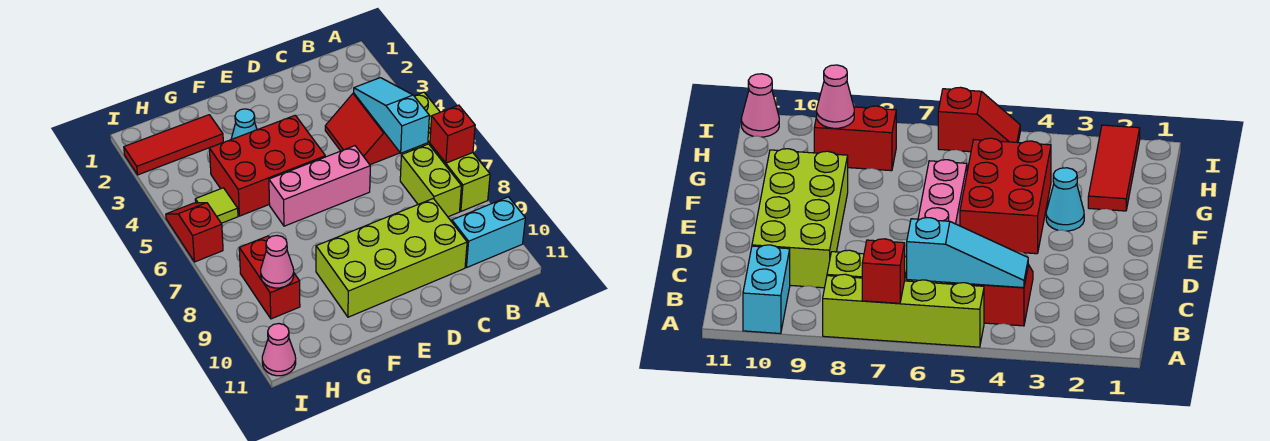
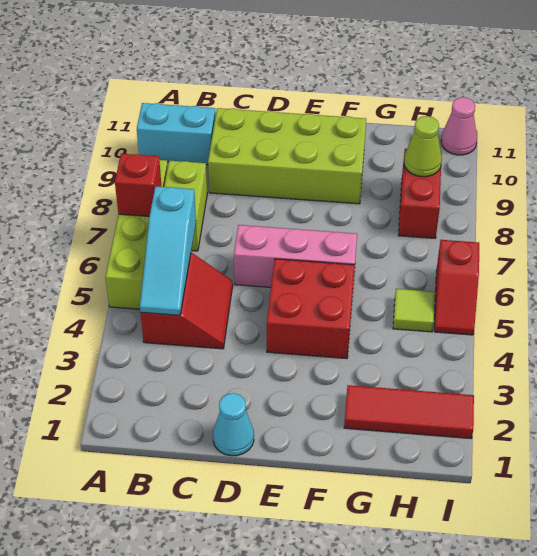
red 2x3 brick [209,115,325,216] -> red 2x2 brick [267,259,355,359]
cyan 1x1 cone [231,109,257,139] -> cyan 1x1 cone moved to [213,393,254,456]
pink 1x1 cone [261,236,294,288] -> lime 1x1 cone [404,116,442,177]

